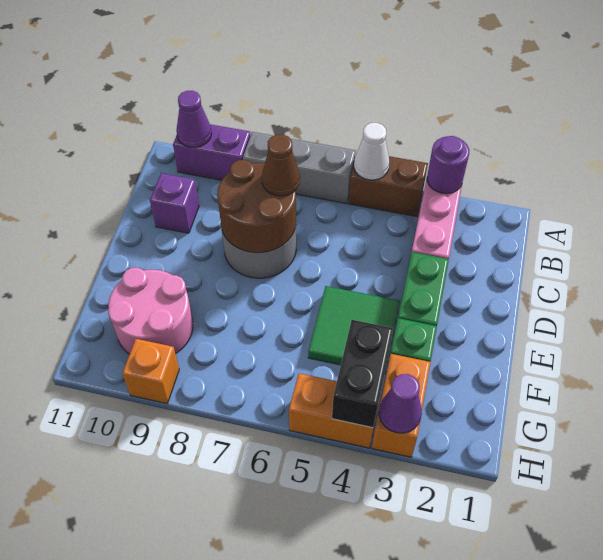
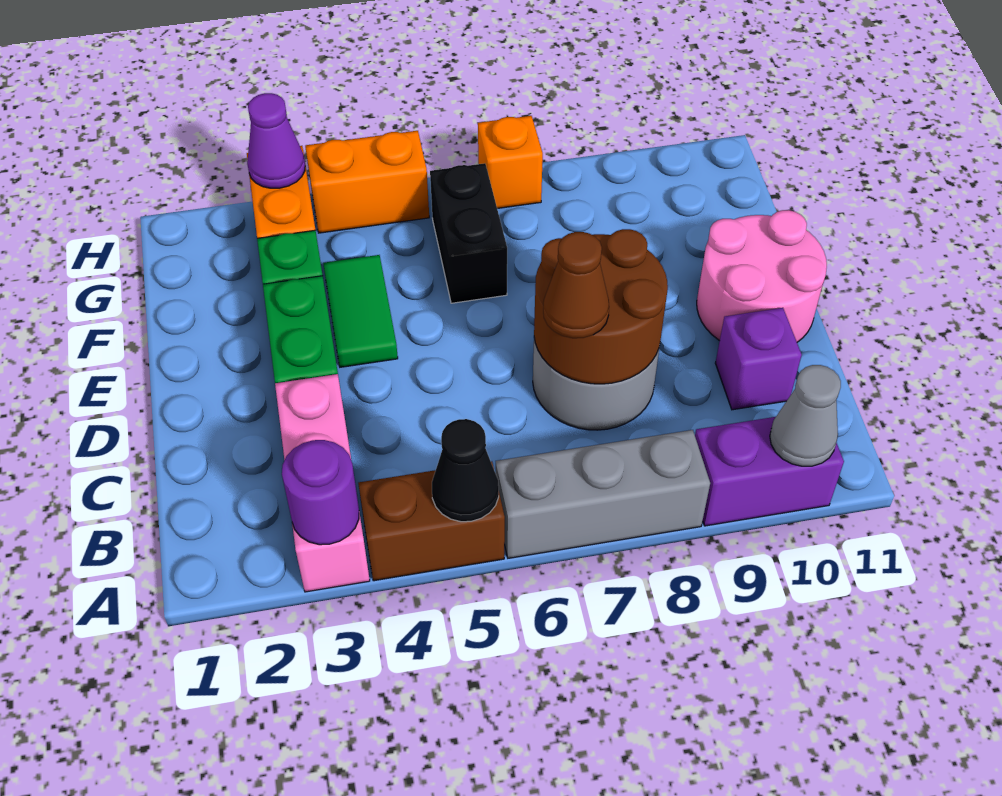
white 1x1 cone [354,123,389,180] -> black 1x1 cone [432,419,499,522]
purple 1x1 cone [176,91,212,147] -> grey 1x1 cone [770,365,841,466]
green 2x2 tile [308,286,400,374] -> green 1x2 tile [323,255,398,367]
pink 2x2 round brick [108,268,193,354] -> pink 2x2 round brick moved to [697,210,827,342]
black 1x2 brick [332,320,393,428] -> black 1x2 brick moved to [430,163,507,303]
orange 1x1 brick [122,339,179,404] -> orange 1x1 brick moved to [478,116,543,208]

